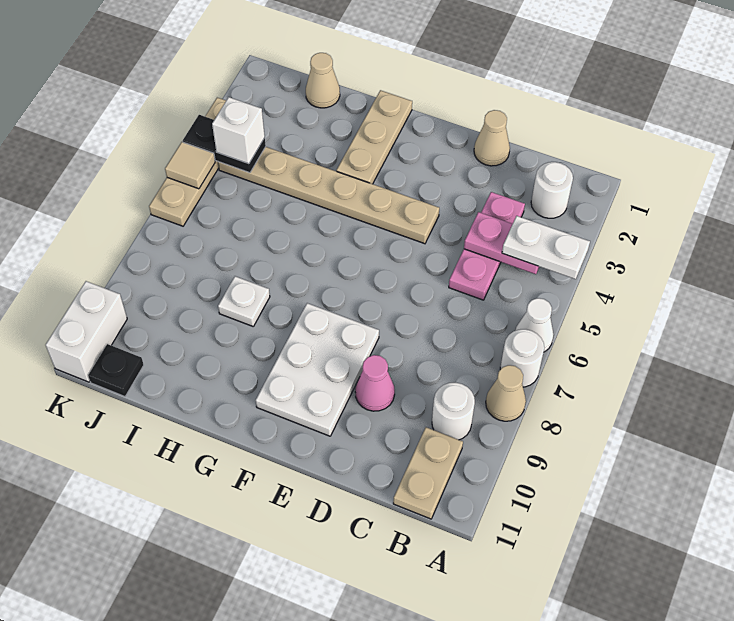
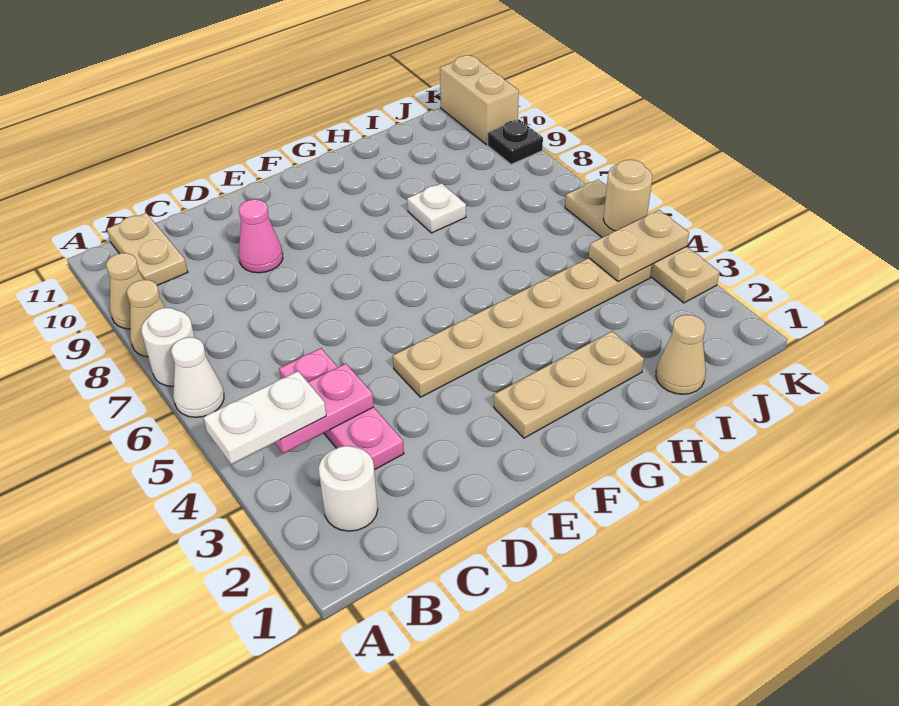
white 1x1 round brick [432,382,475,440] -> none
tan 1x1 cone [474,110,510,166] -> tan 1x1 cone moved to [106,253,144,329]
white 2x3 plate [256,303,379,436] -> none
tan 1x3 plate [336,90,412,184] -> tan 1x3 plate turned to [494,331,644,438]
black 1x2 plate [183,115,266,173] -> tan 1x2 plate [589,210,689,282]
white 1x1 brick [212,97,265,164] -> none
black 1x1 plate [88,344,144,396] -> black 1x1 plate moved to [488,119,543,164]
tan 1x1 tile [165,142,215,189] -> tan 1x1 round brick [603,160,652,231]
white 1x2 brick [46,281,127,382] -> tan 1x2 brick [440,55,519,145]

